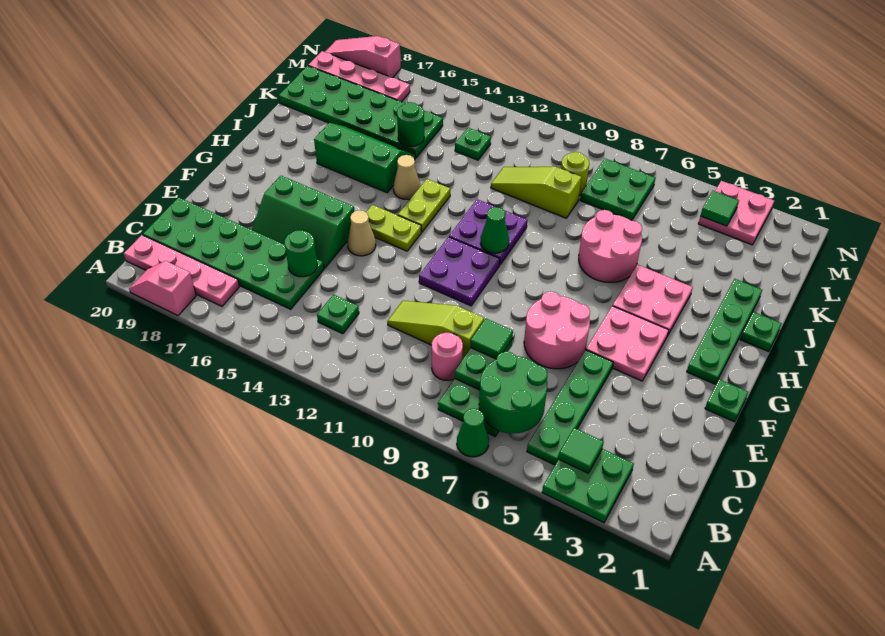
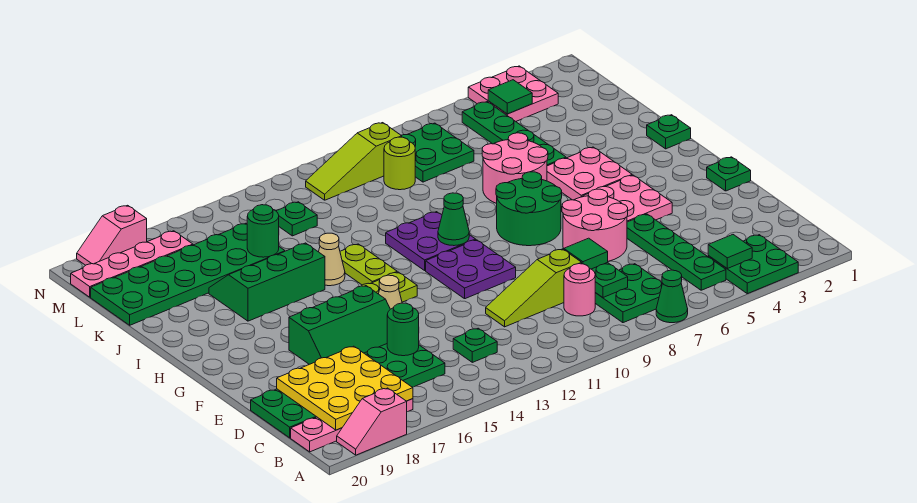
green 2x2 round brick [479,352,548,434] -> green 2x2 round brick moved to [496,172,562,246]
none -> yellow 3x3 plate [277,346,413,430]
green 1x4 plate [687,279,762,384] -> green 1x4 plate moved to [462,102,566,166]
lime 1x3 slope [491,167,581,218] -> lime 1x3 slope moved to [306,123,402,200]
pink 1x3 slope [325,36,401,78] -> pink 1x2 slope [77,205,147,265]

